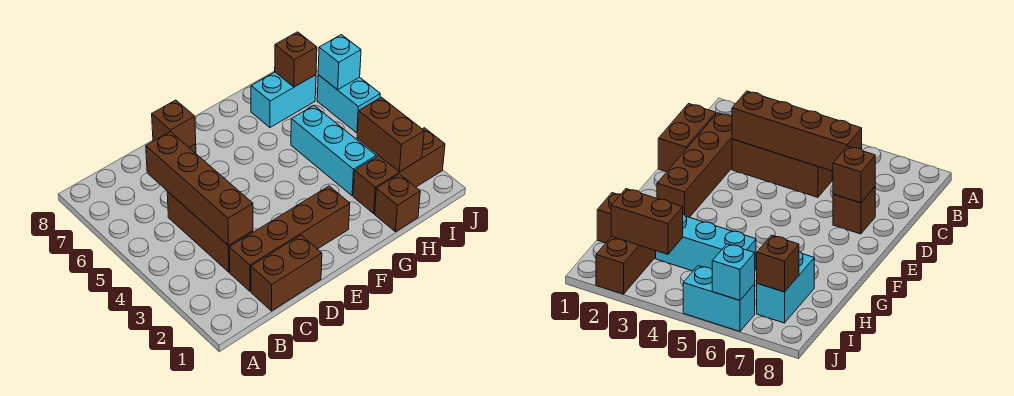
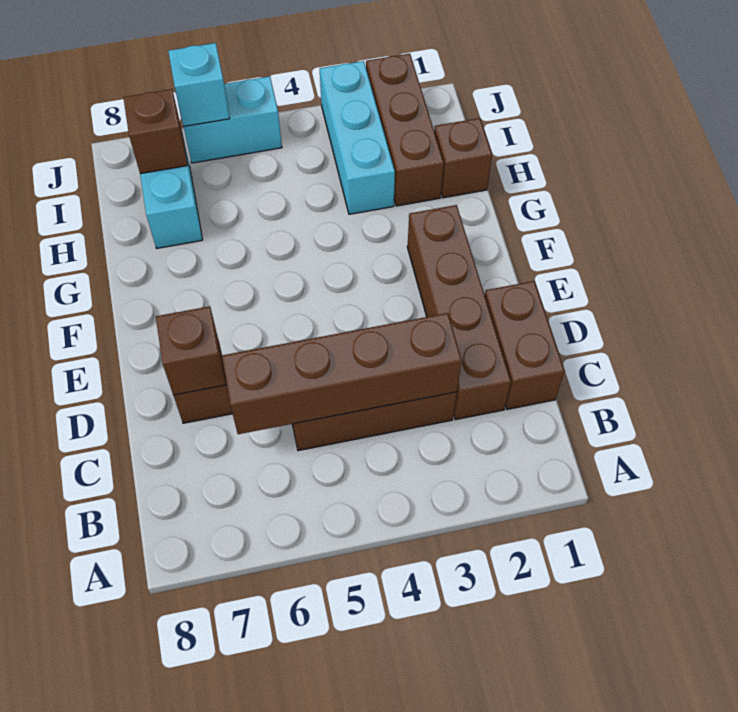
cyan 1x3 brick [291,106,376,196] -> cyan 1x3 brick turned to [320,61,395,214]
brown 1x2 brick [357,97,424,172] -> none

